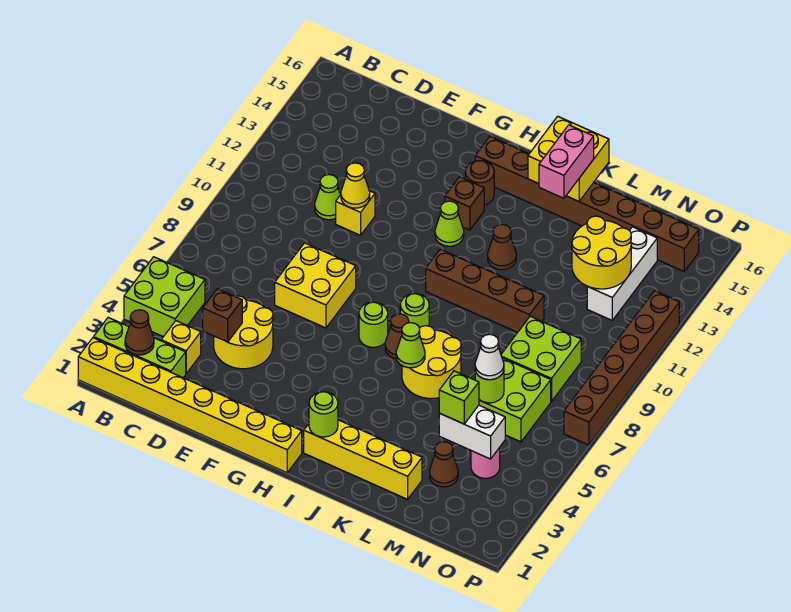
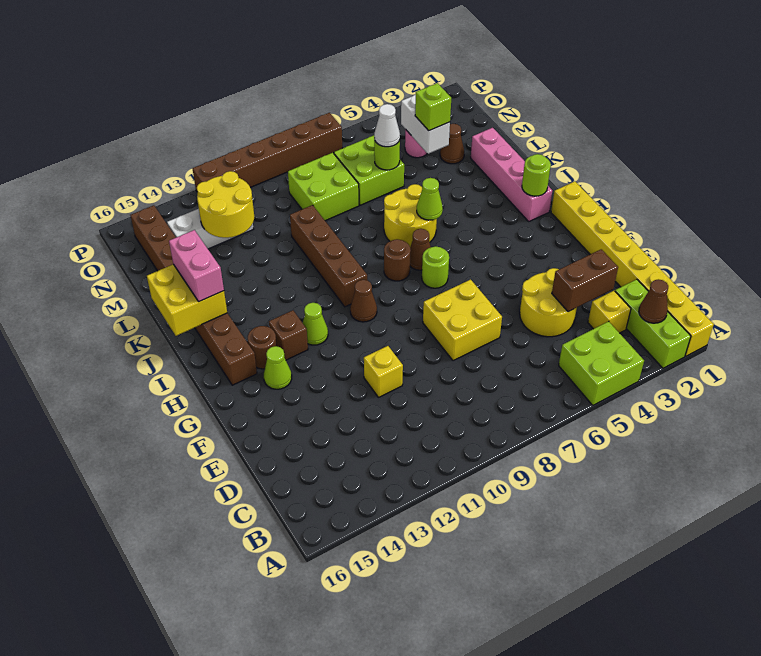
brown 1x1 brick [203,289,242,342] -> brown 1x2 brick [552,249,618,312]
lime 1x1 cone [315,175,340,220] -> lime 1x1 cone moved to [264,346,292,389]
yellow 1x1 cone [341,163,370,208] -> none
yellow 1x4 brick [304,420,422,499] -> pink 1x4 brick [471,128,552,221]
lime 1x1 round brick [400,294,429,328] -> brown 1x1 round brick [384,239,411,281]
brown 1x1 cone [488,225,516,270] -> brown 1x1 cone moved to [350,280,377,322]
pink 1x2 brick [539,125,594,198] -> pink 1x2 brick turned to [169,230,224,302]

